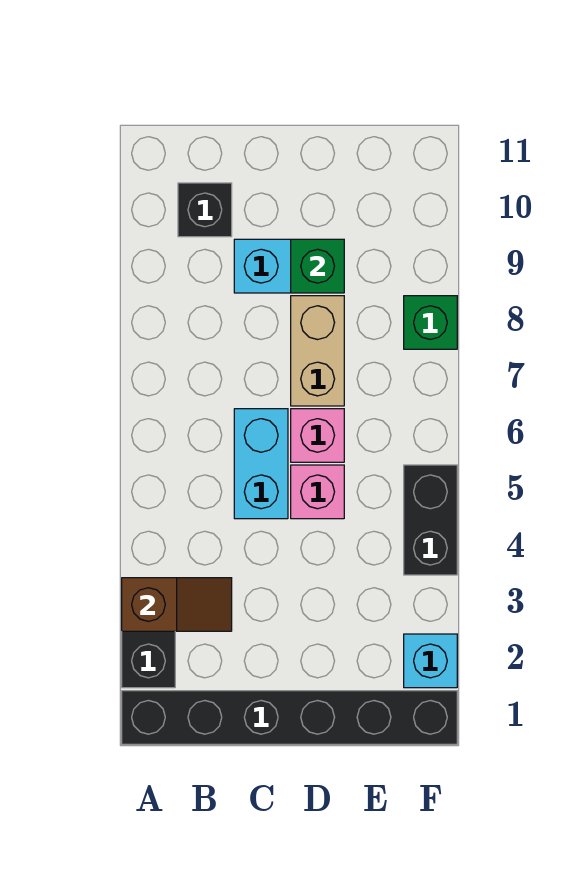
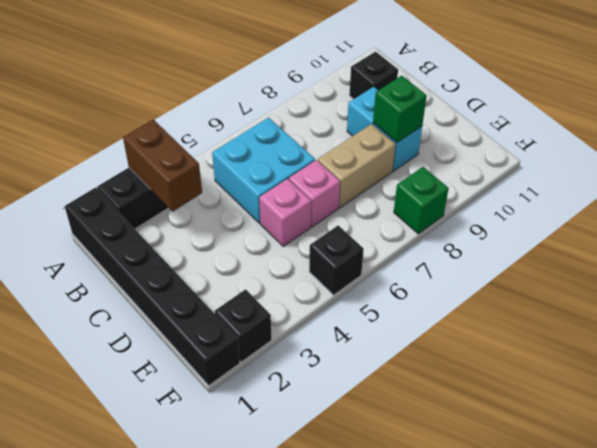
brown 1x2 slope [122,578,232,631] -> brown 1x2 brick [123,119,202,211]
cyan 1x2 brick [234,409,288,519] -> cyan 2x2 brick [212,118,315,223]
cyan 1x1 brick [404,634,457,688] -> black 1x1 brick [215,289,272,362]
black 1x2 brick [404,465,457,575] -> black 1x1 brick [309,225,364,295]

